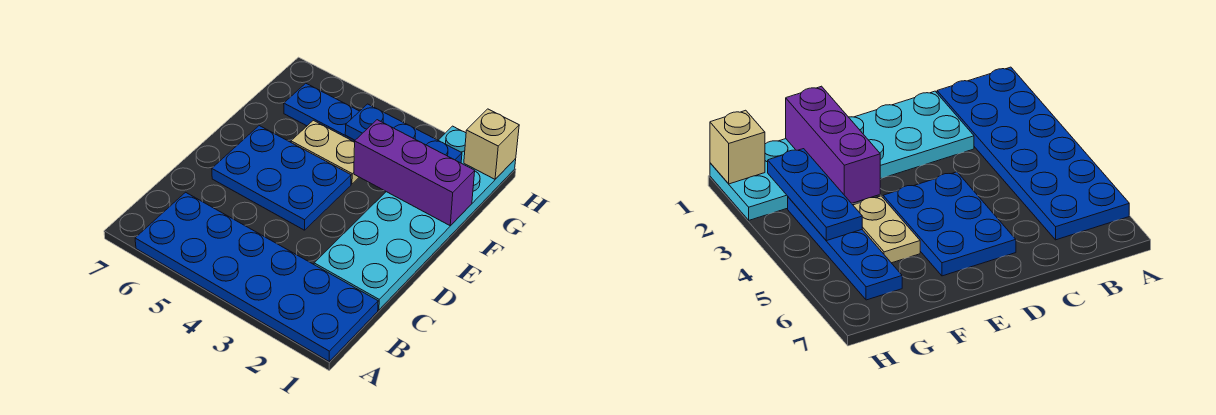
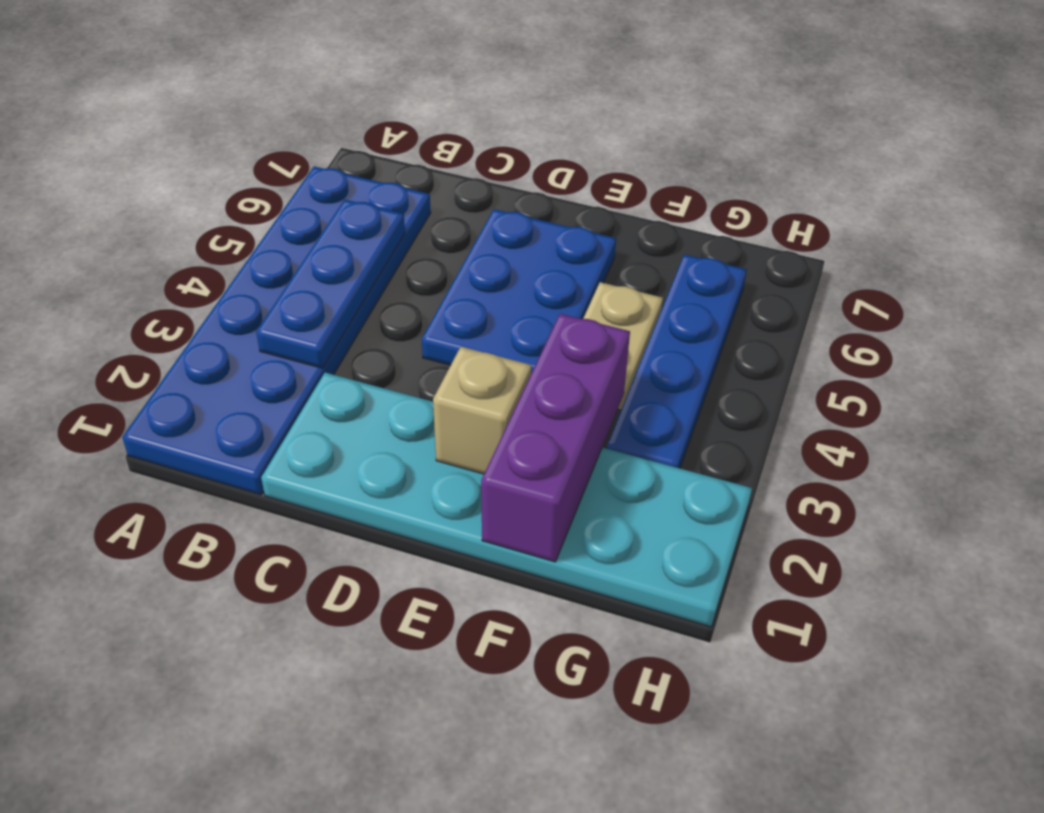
blue 1x3 plate [345,104,462,163] -> blue 1x3 plate moved to [256,200,405,368]
tan 1x1 brick [464,109,519,179] -> tan 1x1 brick moved to [433,347,531,474]

